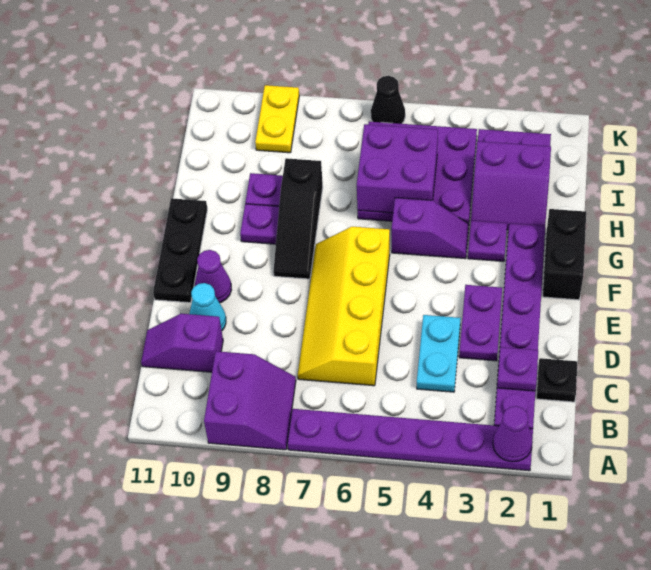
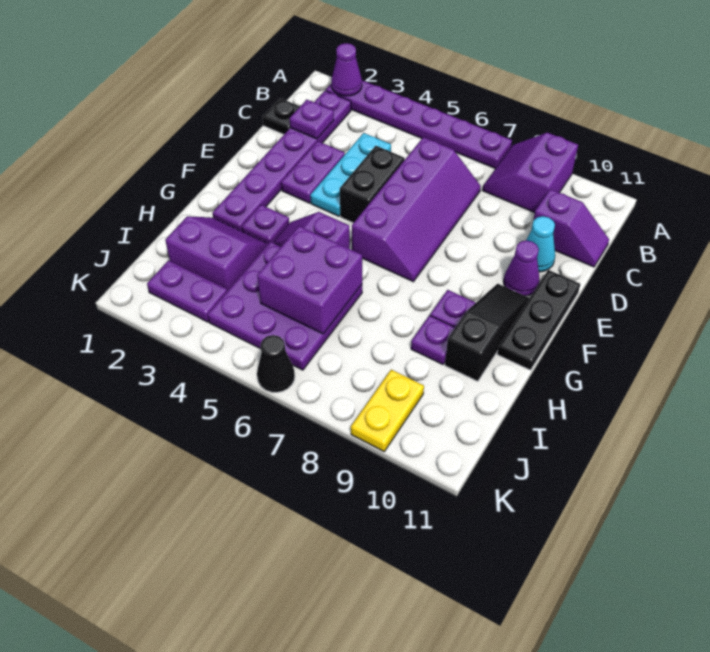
cyan 1x2 plate [417,315,461,392] -> cyan 1x3 plate [310,133,391,216]
yellow 2x4 slope [298,227,390,386] -> purple 2x4 slope [352,137,481,282]
black 1x2 brick [543,209,586,300] -> black 1x2 brick moved to [340,146,405,223]
black 1x3 slope [273,158,323,279] -> black 1x3 slope moved to [445,284,529,381]

